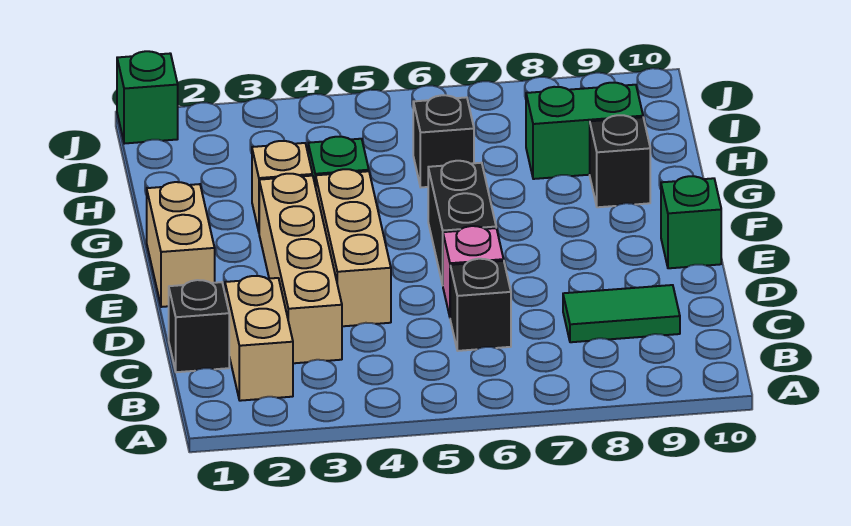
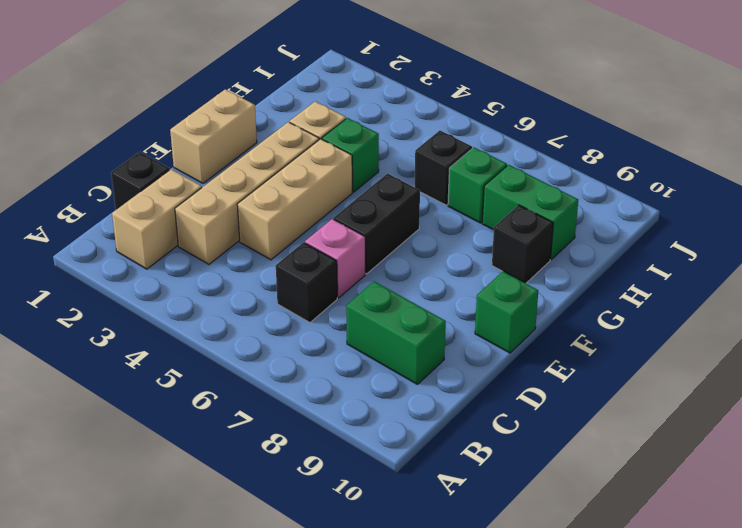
green 1x2 tile [563,285,680,342] -> green 1x2 brick [346,281,446,384]
green 1x1 brick [117,51,178,144] -> green 1x1 brick moved to [448,148,507,223]

